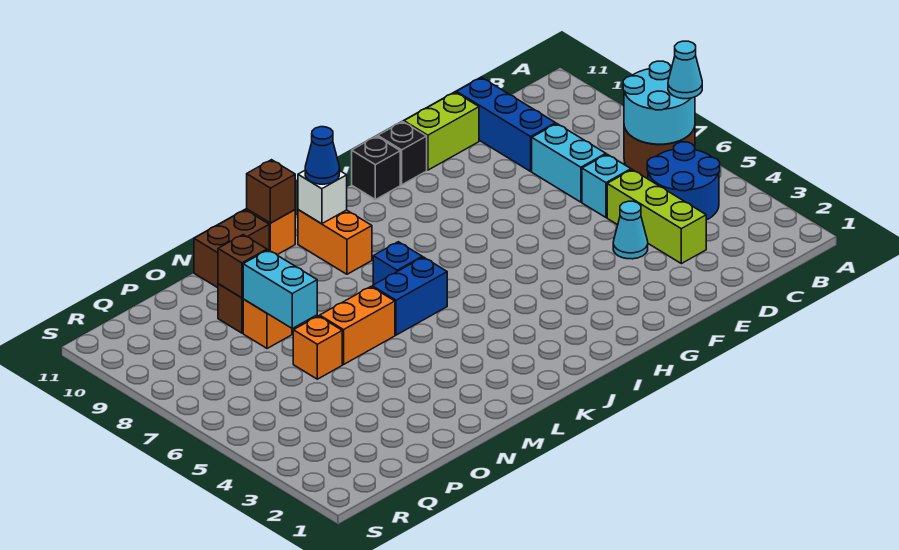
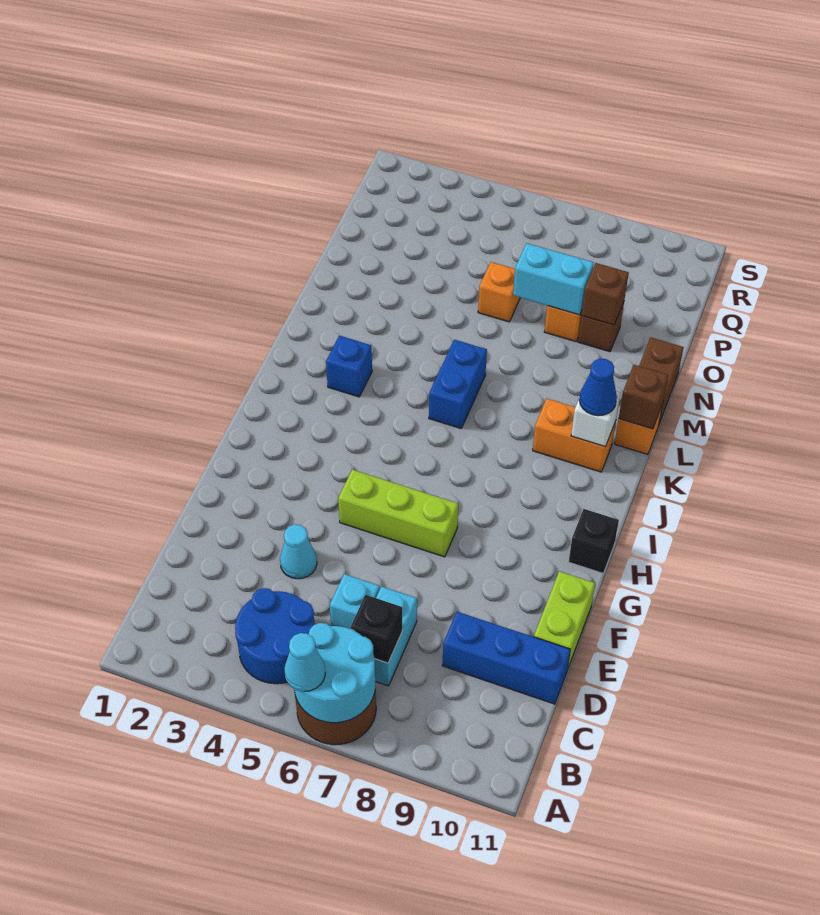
lime 1x3 brick [607,170,706,264] -> lime 1x3 brick moved to [338,470,458,557]
cyan 1x2 brick [532,124,606,202] -> cyan 1x2 brick turned to [375,586,417,686]
black 1x1 brick [378,122,427,185] -> black 1x1 brick moved to [350,595,402,663]
blue 1x1 brick [373,242,422,285] -> blue 1x1 brick moved to [326,336,372,397]
orange 1x2 brick [320,287,395,364] -> none

